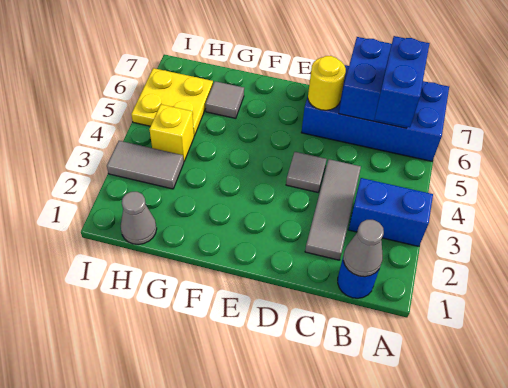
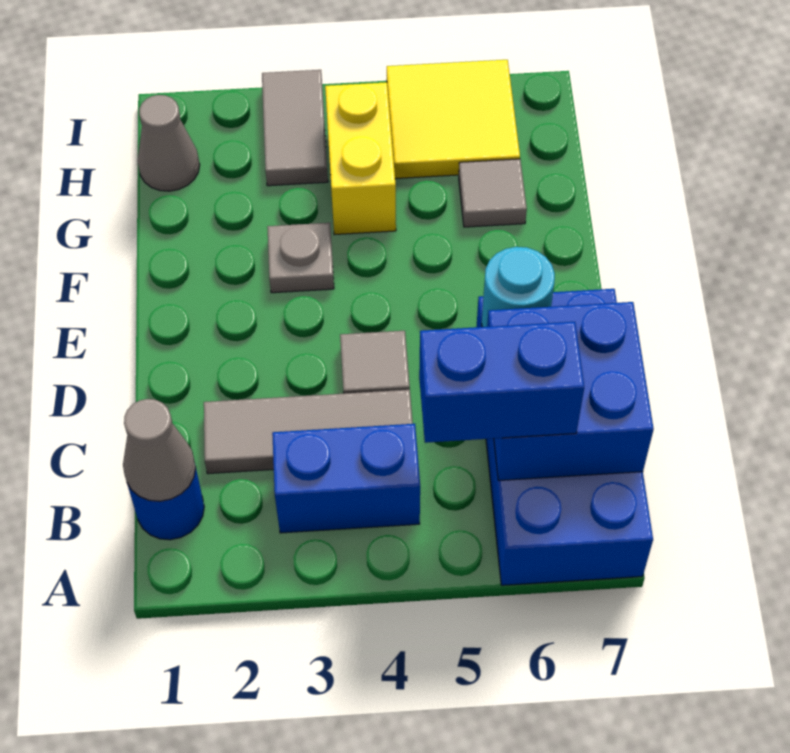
blue 1x2 brick [349,178,433,247] -> blue 1x2 brick turned to [272,424,420,533]
yellow 1x1 round brick [308,56,346,110] -> cyan 1x1 round brick [482,247,555,327]
none -> grey 1x1 plate [267,223,334,293]
yellow 1x1 brick [149,104,194,161] -> yellow 1x2 brick [325,82,396,235]
yellow 2x2 plate [131,68,213,136] -> yellow 2x2 tile [387,60,520,179]

